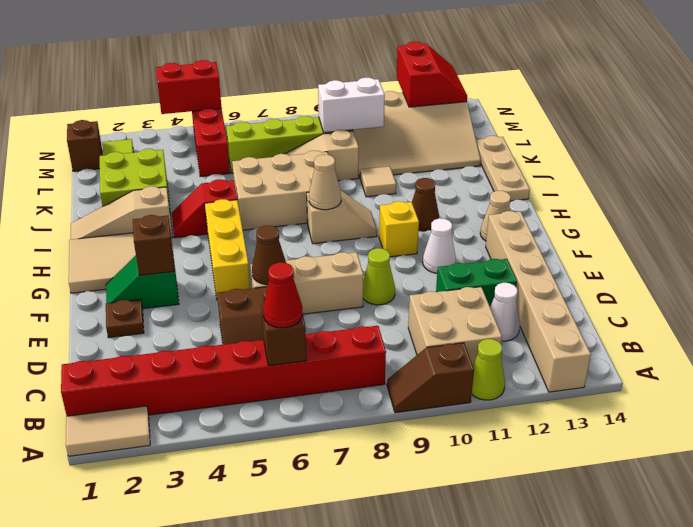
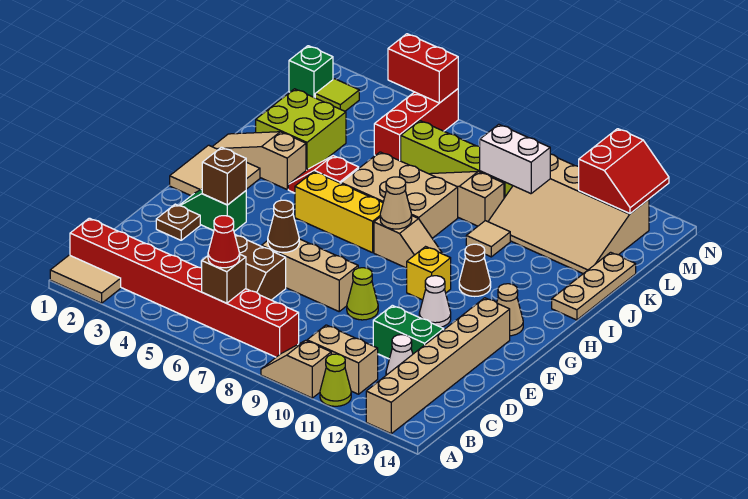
brown 1x2 slope [387,343,474,413] -> tan 1x2 slope [261,340,331,398]
tan 2x2 brick [408,287,502,365] -> tan 1x2 brick [307,325,378,394]
yellow 1x3 brick [205,199,250,300] -> yellow 1x3 brick turned to [295,172,383,253]
brown 1x1 brick [67,120,103,171] -> green 1x1 brick [289,46,333,98]

